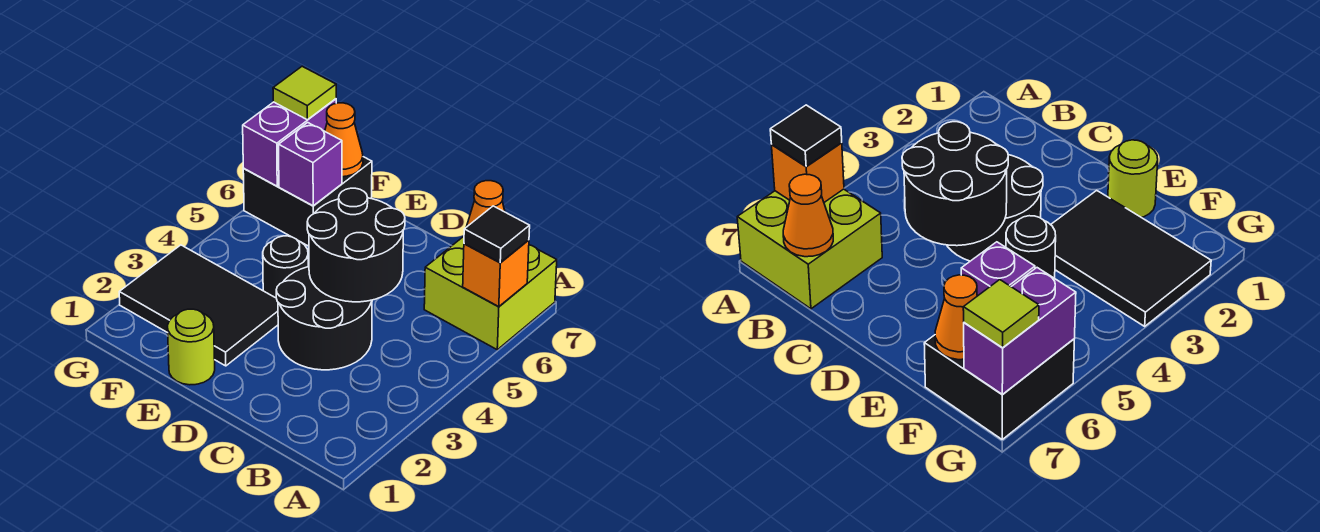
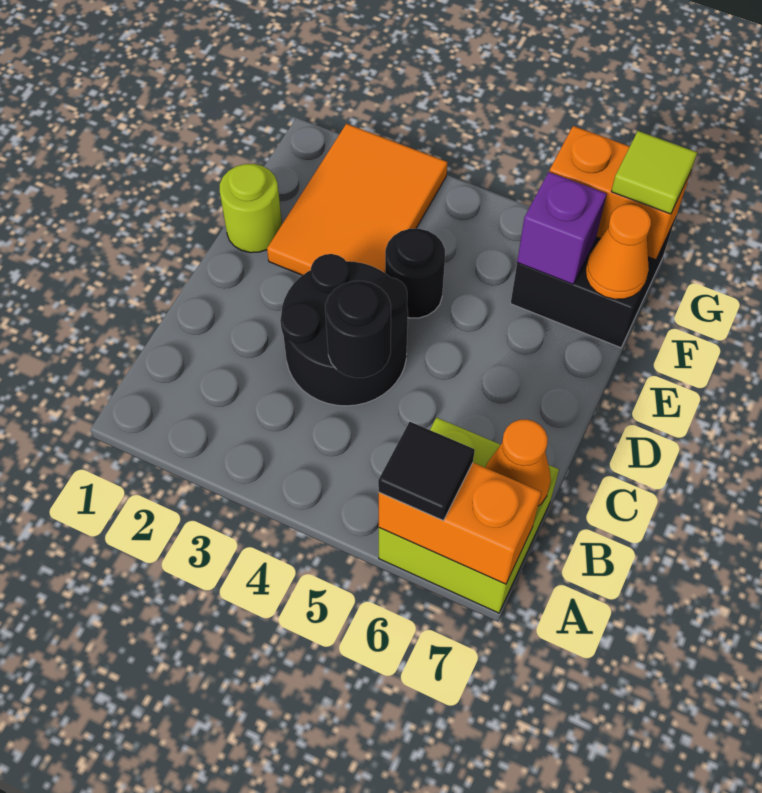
orange 1x1 brick [463,240,529,307] -> orange 1x2 brick [379,463,541,584]
black 2x2 round brick [307,188,405,302] -> black 1x1 round brick [325,281,391,378]
black 2x3 tile [119,245,278,366] -> orange 2x3 tile [267,124,447,275]
purple 1x2 brick [243,99,336,186] -> orange 1x2 brick [549,126,691,260]

